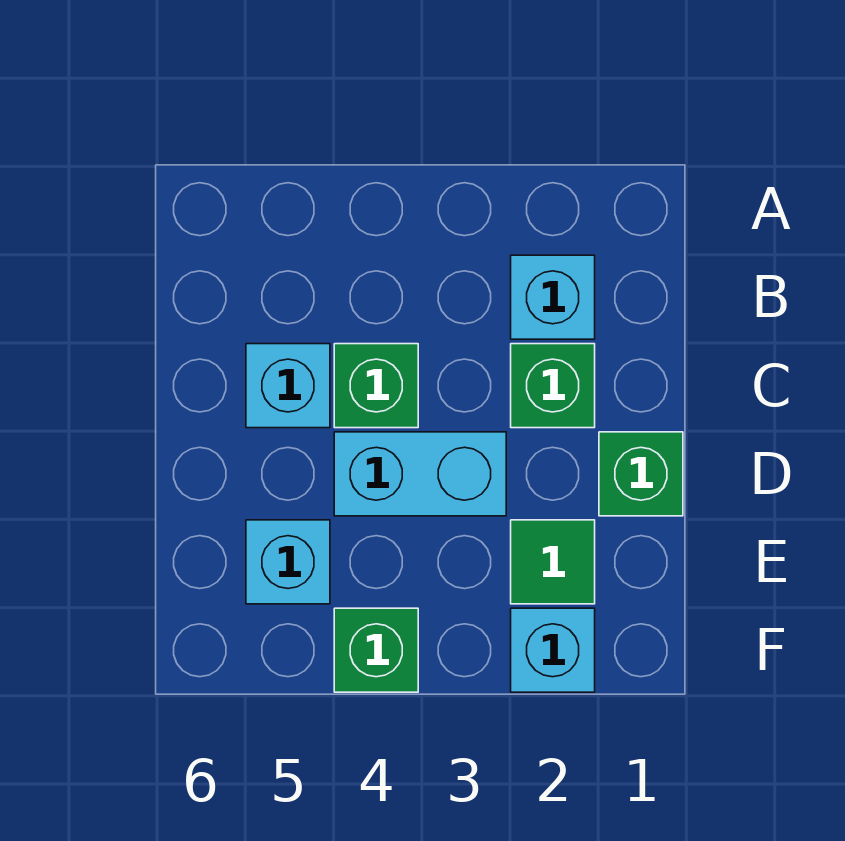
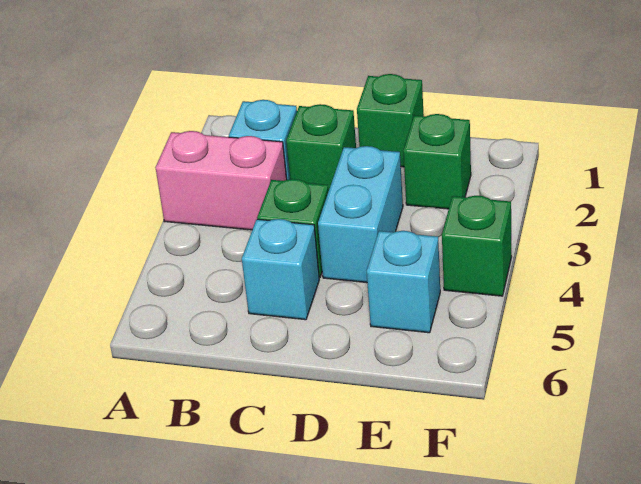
none -> pink 1x2 brick [155,131,287,230]
green 1x1 tile [511,520,595,604] -> green 1x1 brick [403,114,471,209]
cyan 1x1 brick [511,608,595,692] -> none

